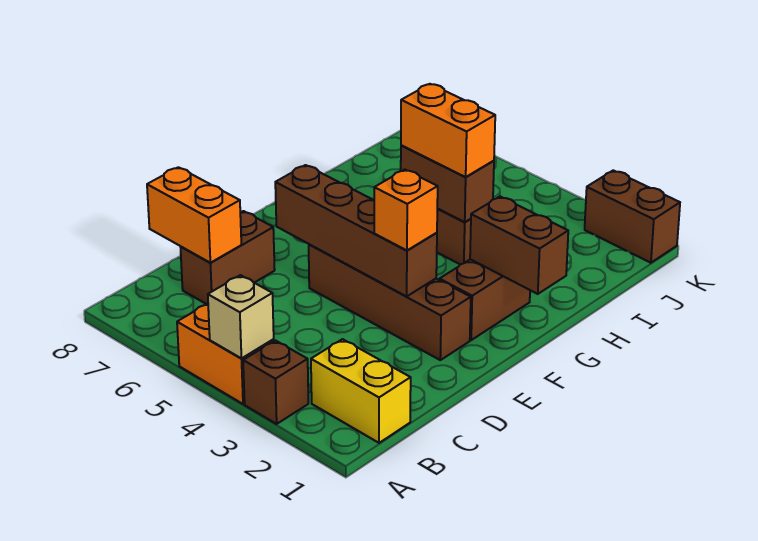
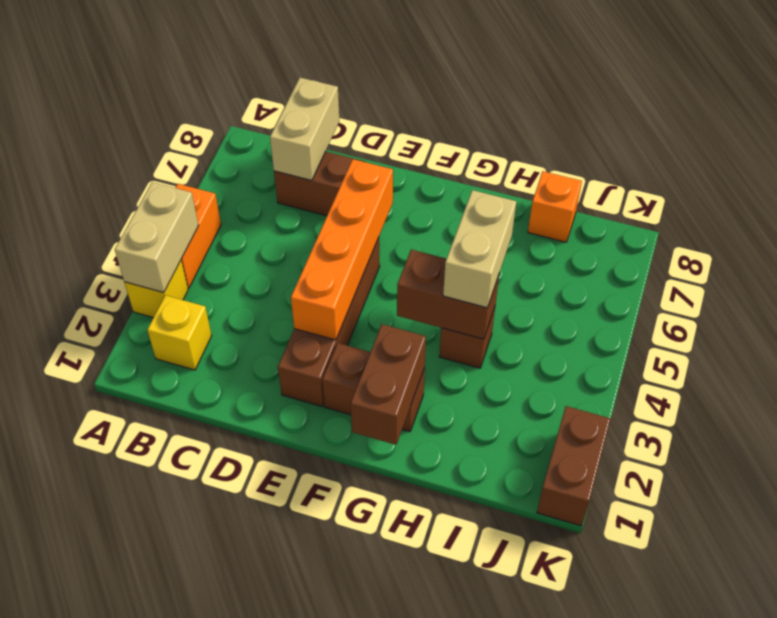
brown 1x1 brick [243,340,308,424] -> yellow 1x1 brick [124,261,188,318]
tan 1x1 brick [208,275,274,358] -> tan 1x2 brick [115,182,199,293]
yellow 1x2 brick [311,339,411,443] -> yellow 1x1 brick [147,295,212,370]
orange 1x2 brick [147,167,241,263] -> tan 1x2 brick [270,78,339,180]
brown 1x4 brick [275,165,437,296] -> orange 1x4 brick [291,159,393,340]
orange 1x1 brick [374,170,438,250] -> orange 1x1 brick moved to [528,171,582,242]
brown 1x2 brick [401,145,494,222] -> brown 1x2 brick turned to [397,250,499,339]
orange 1x2 brick [401,84,495,177] -> tan 1x2 brick [443,190,516,308]

